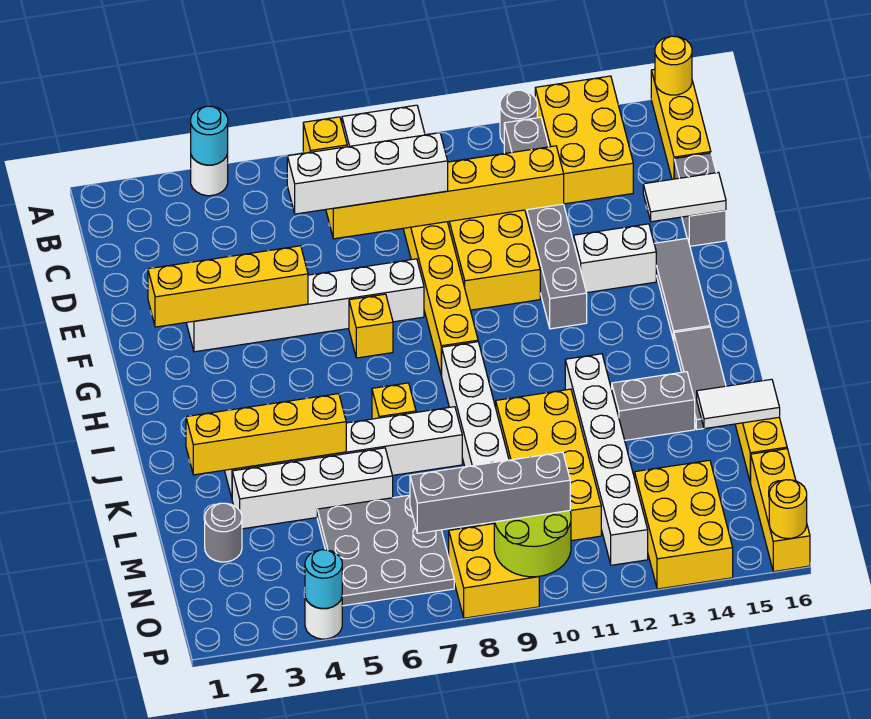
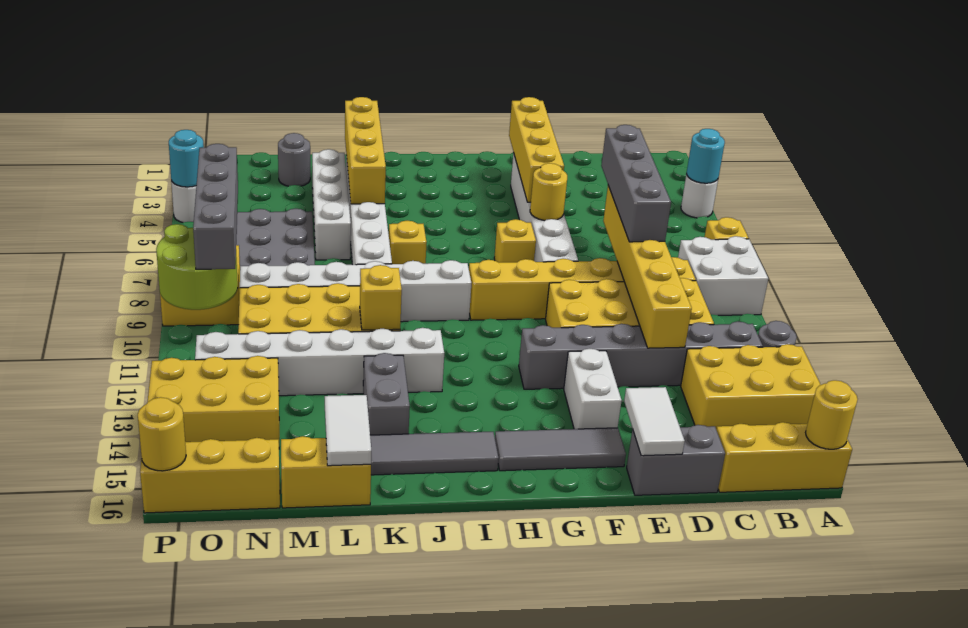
white 1x4 brick [287,133,448,214] -> grey 1x4 brick [601,125,671,242]
none -> yellow 1x1 round brick [530,163,567,221]
none -> yellow 1x1 brick [360,265,402,330]

